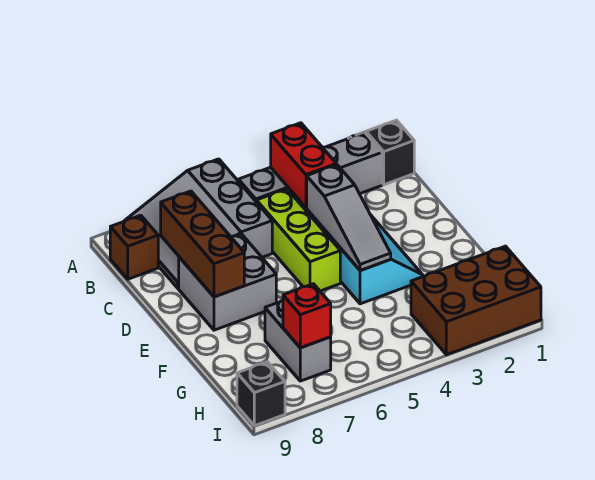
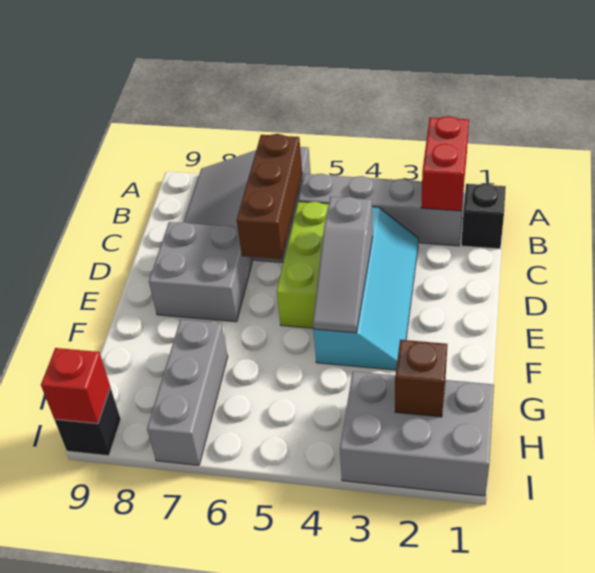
red 1x2 brick [271,123,336,208] -> red 1x2 brick moved to [421,116,469,211]
brown 1x1 brick [110,215,158,279] -> brown 1x1 brick moved to [395,340,447,417]
brown 1x3 brick [161,191,244,297] -> brown 1x3 brick moved to [237,134,302,259]
grey 1x2 brick [265,300,331,381] -> grey 1x3 brick [147,320,228,465]
brown 2x3 brick [411,246,541,355] -> grey 2x3 brick [340,372,494,496]
red 1x1 brick [283,284,331,348] -> red 1x1 brick moved to [41,348,110,424]

